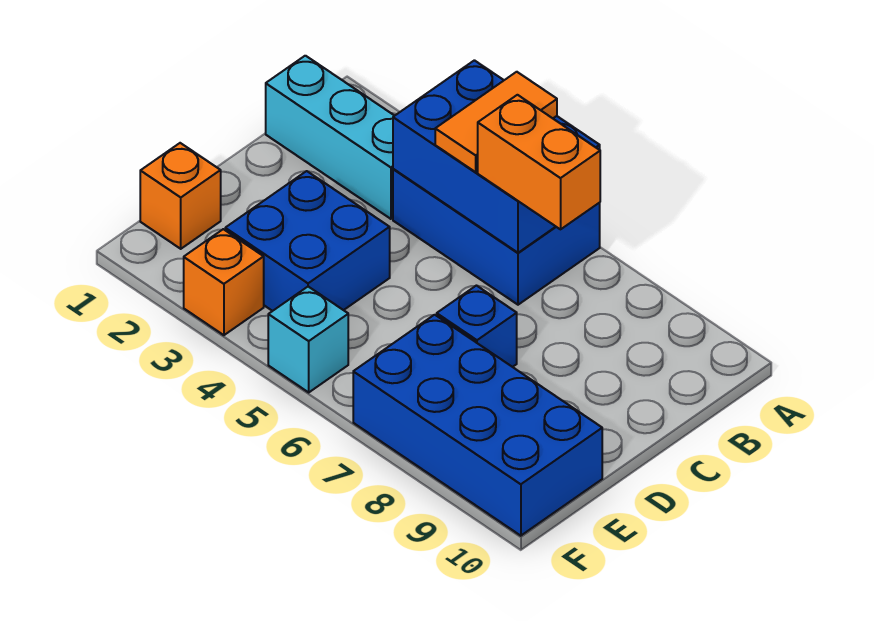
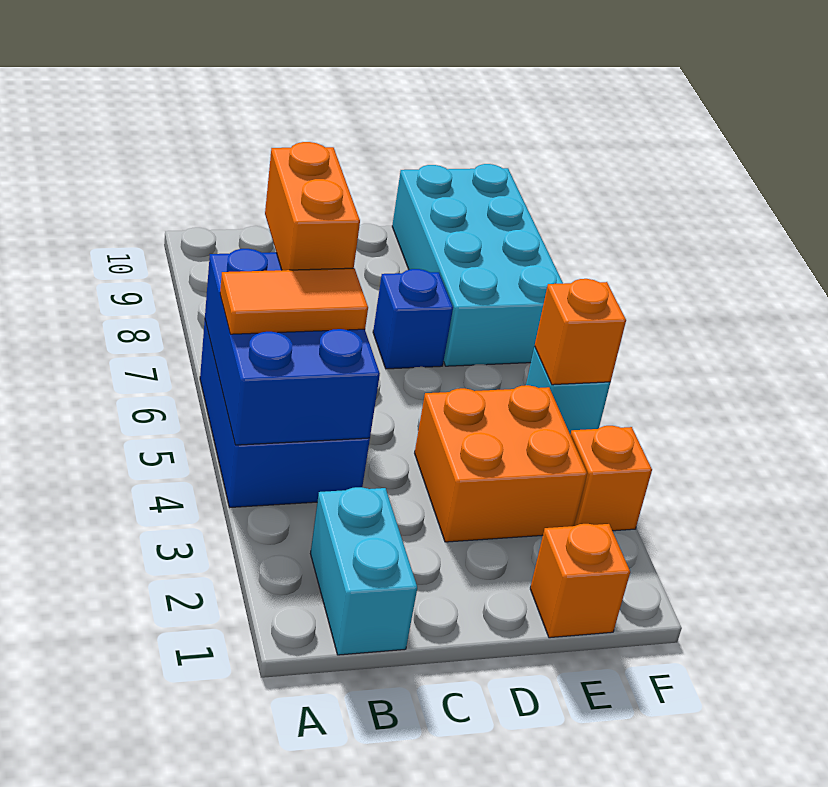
cyan 1x3 brick [266,56,394,219] -> cyan 1x2 brick [311,487,417,655]
blue 2x2 brick [225,171,390,311] -> orange 2x2 brick [415,385,587,542]
blue 2x4 brick [353,315,602,536] -> cyan 2x4 brick [392,164,563,366]
none -> orange 1x1 brick [535,279,626,385]

